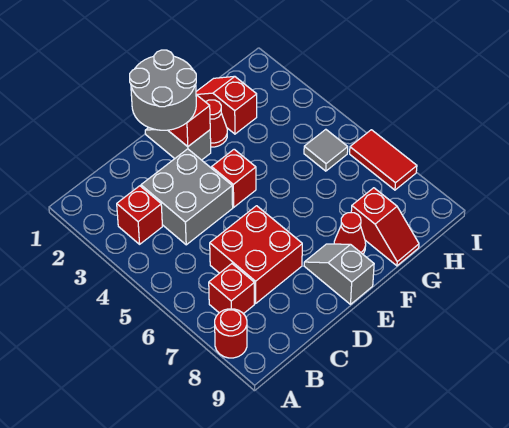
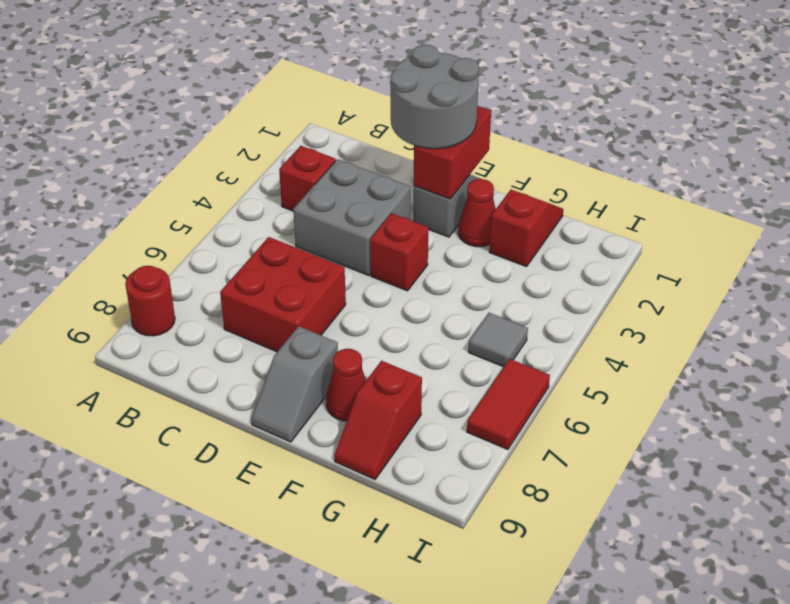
red 1x1 brick [209,264,254,314] -> none
grey 1x2 slope [304,244,374,304] -> grey 1x2 slope turned to [251,326,338,442]

